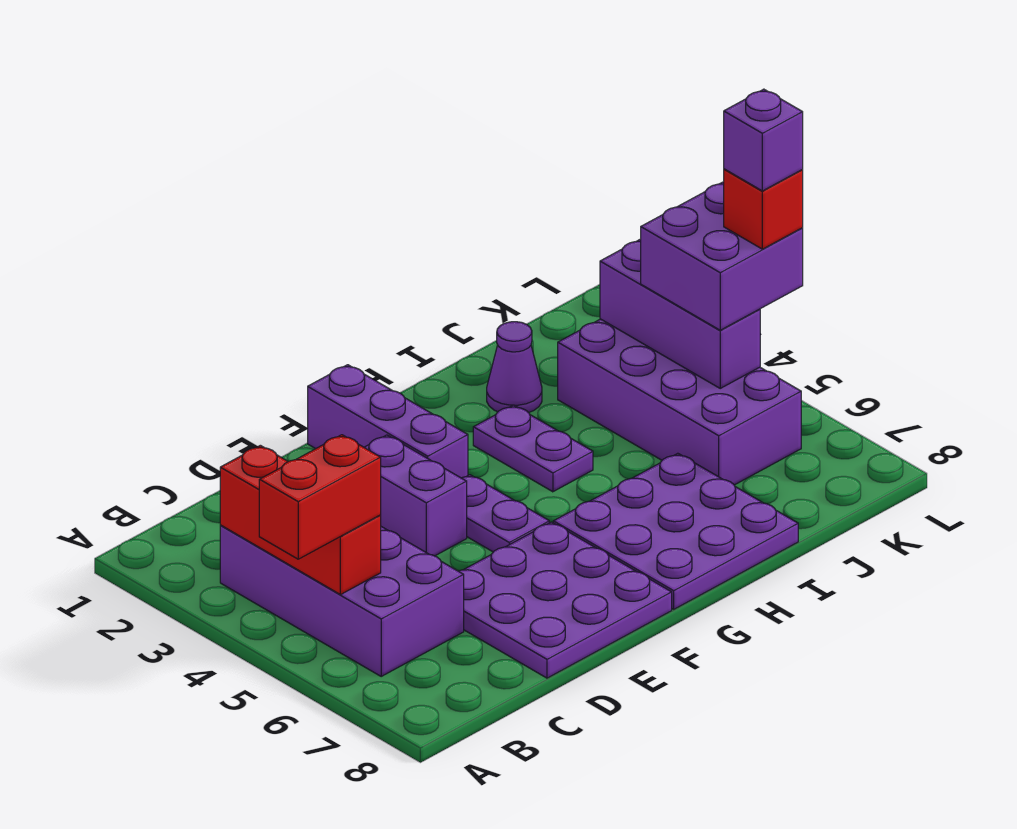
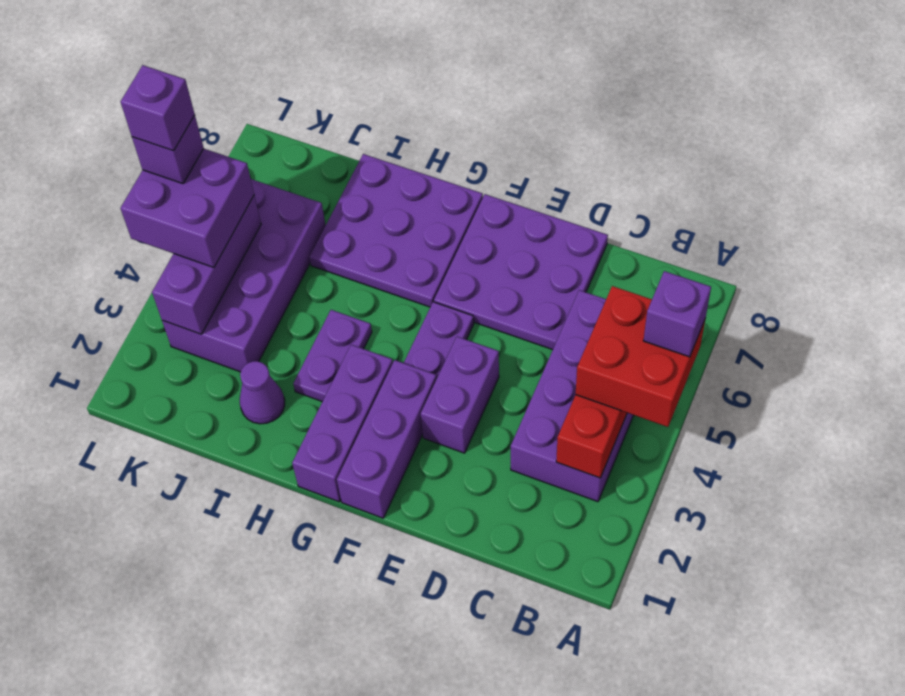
red 1x2 brick [259,435,381,559] -> red 2x2 brick [576,286,705,427]
none -> purple 1x1 brick [644,271,711,357]
none -> purple 1x3 brick [292,345,393,502]
red 1x1 brick [724,169,803,249] -> purple 1x1 brick [132,115,204,184]

